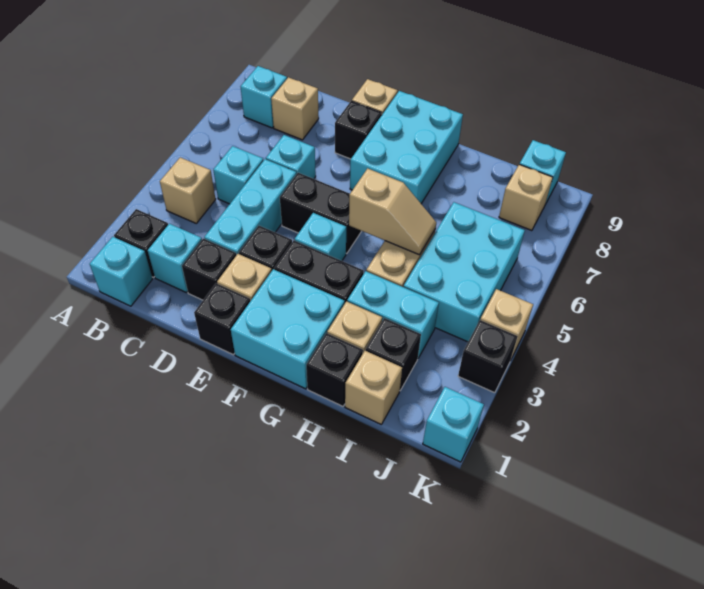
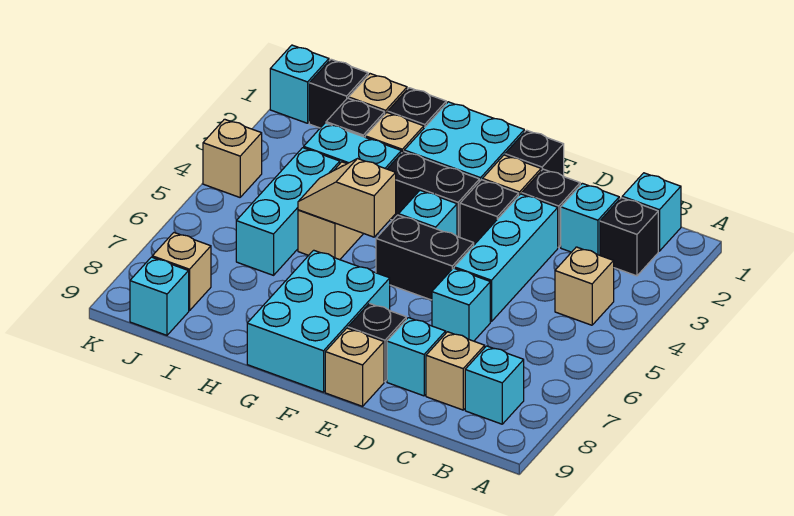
cyan 1x1 brick [213,146,264,204] -> cyan 1x1 brick moved to [387,318,446,396]
cyan 2x3 brick [404,202,525,342] -> cyan 1x3 brick [236,148,340,275]
black 1x1 brick [458,320,518,393] -> black 1x1 brick moved to [309,59,368,128]

